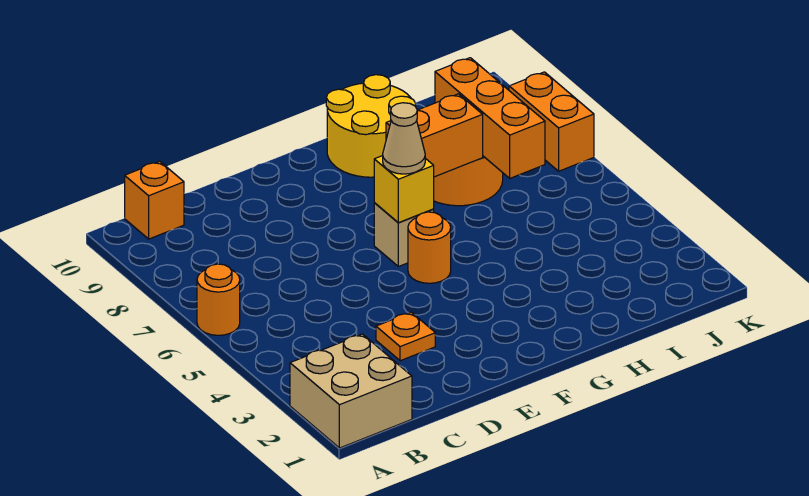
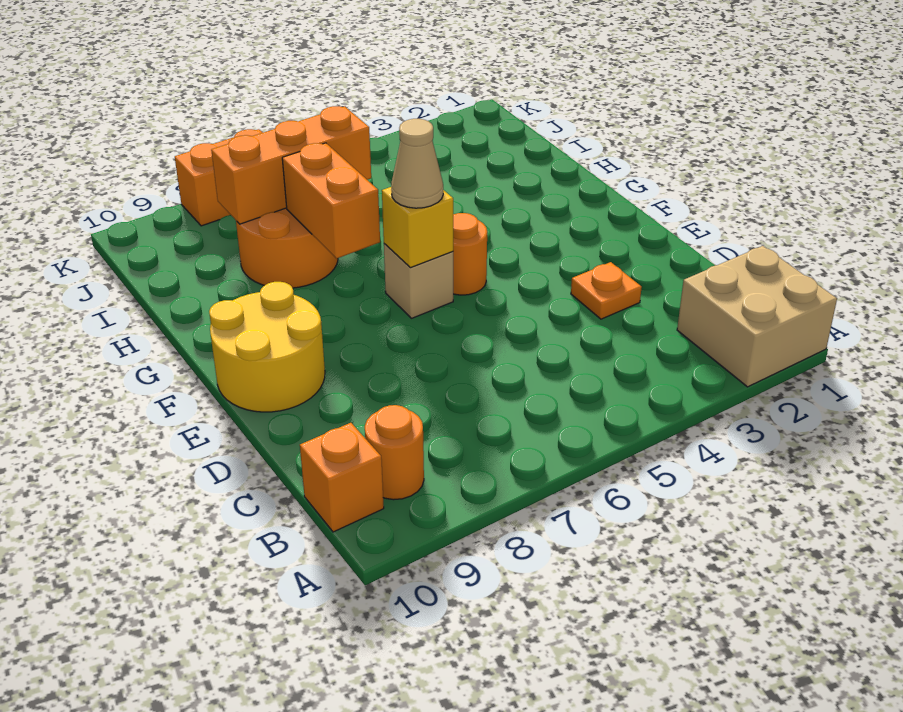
orange 1x1 round brick [197,264,240,335] -> orange 1x1 round brick moved to [365,405,424,500]
yellow 2x2 round brick [326,75,416,177] -> yellow 2x2 round brick moved to [209,282,325,412]

